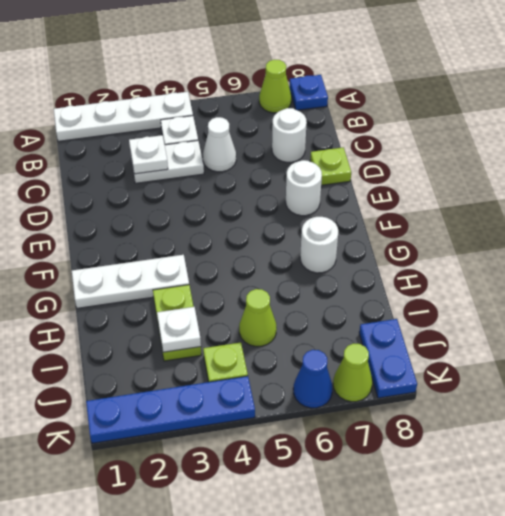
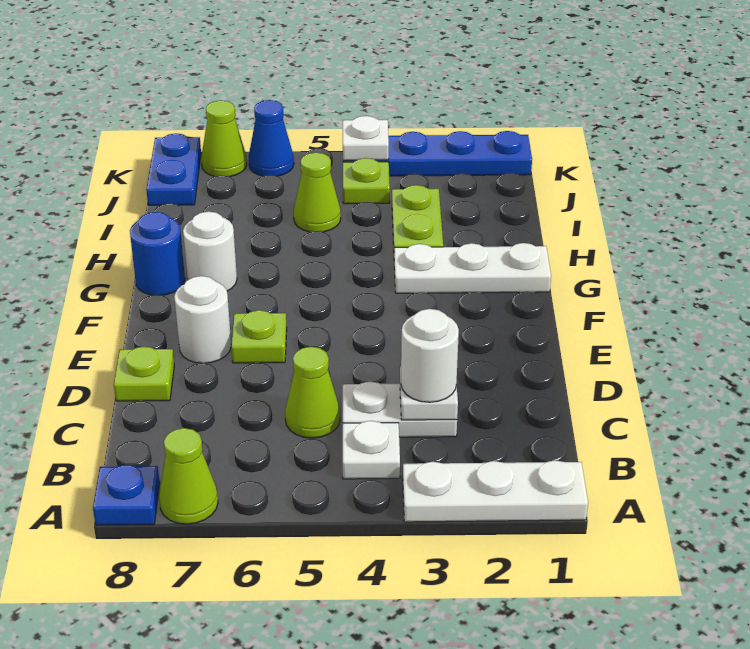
white 1x4 plate [54,92,193,141] -> white 1x3 plate [403,460,588,522]
white 1x1 cone [203,117,236,172] -> lime 1x1 cone [285,347,340,438]
white 1x1 round brick [272,108,307,162] -> white 1x1 round brick moved to [401,309,459,402]
none -> lime 1x1 plate [231,310,287,363]
none -> blue 1x1 round brick [130,212,185,295]
white 1x1 plate [157,307,201,352] -> white 1x1 plate moved to [343,116,389,160]

